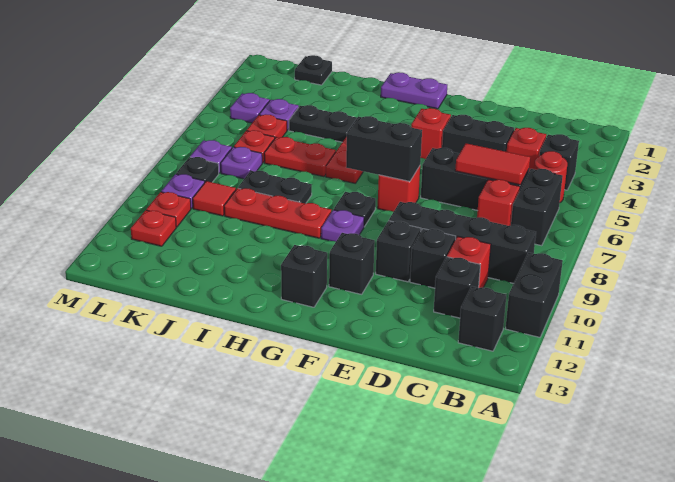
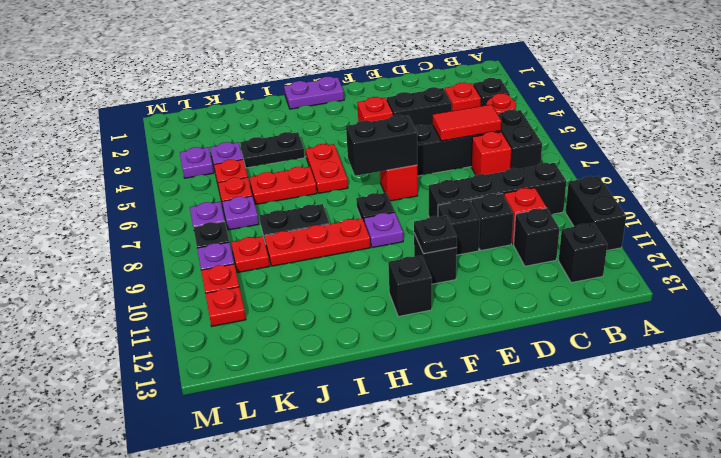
black 1x1 plate [295,55,332,85] -> black 1x1 plate moved to [414,216,457,254]
red 1x1 tile [193,181,236,216] -> red 1x1 plate [231,236,270,273]

